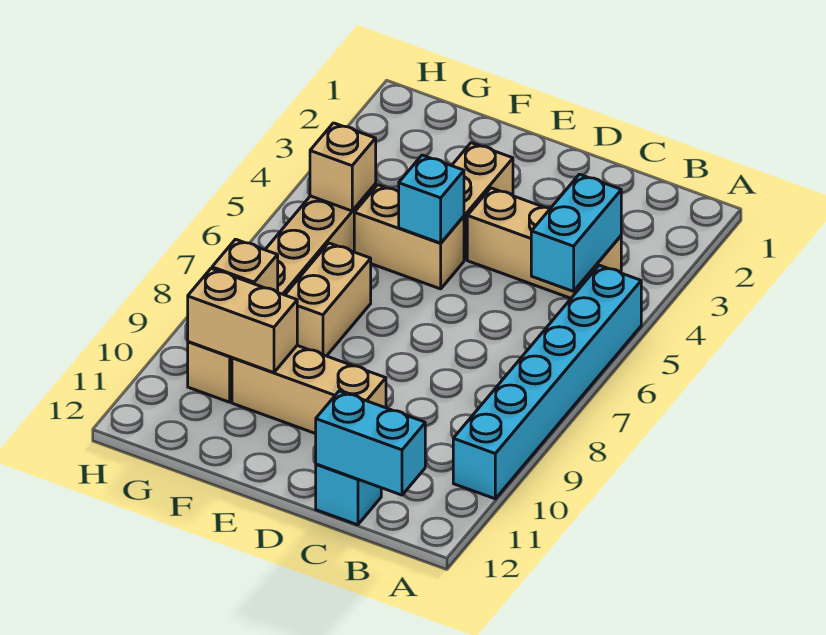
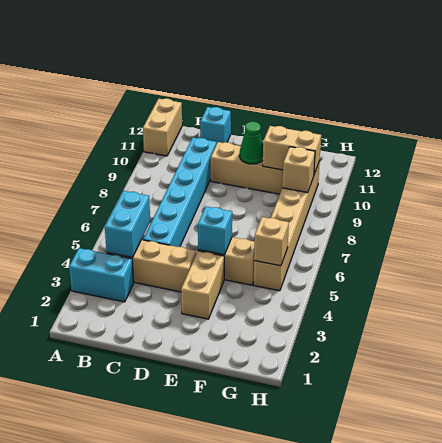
cyan 1x6 brick [453,265,641,499] -> cyan 1x6 brick moved to [143,138,217,247]
cyan 1x2 brick [316,391,425,495] -> cyan 1x2 brick moved to [69,248,134,302]
none -> green 1x1 cone [239,122,263,164]
tan 1x2 brick [285,243,371,356] -> tan 1x2 brick moved to [143,99,182,156]

